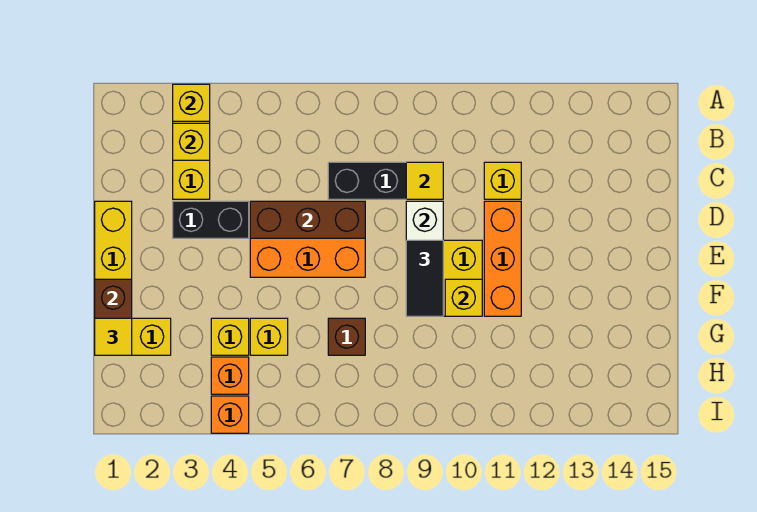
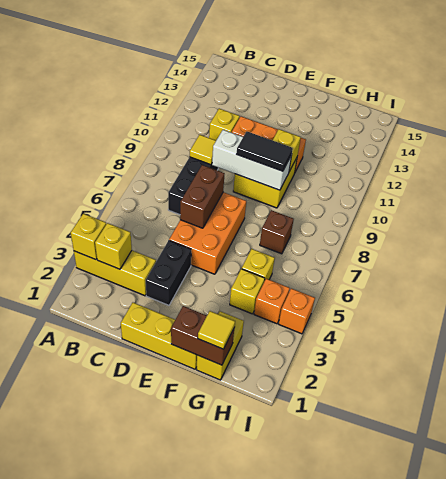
brown 1x3 brick [250,201,365,238] -> brown 1x2 brick [180,165,225,228]

